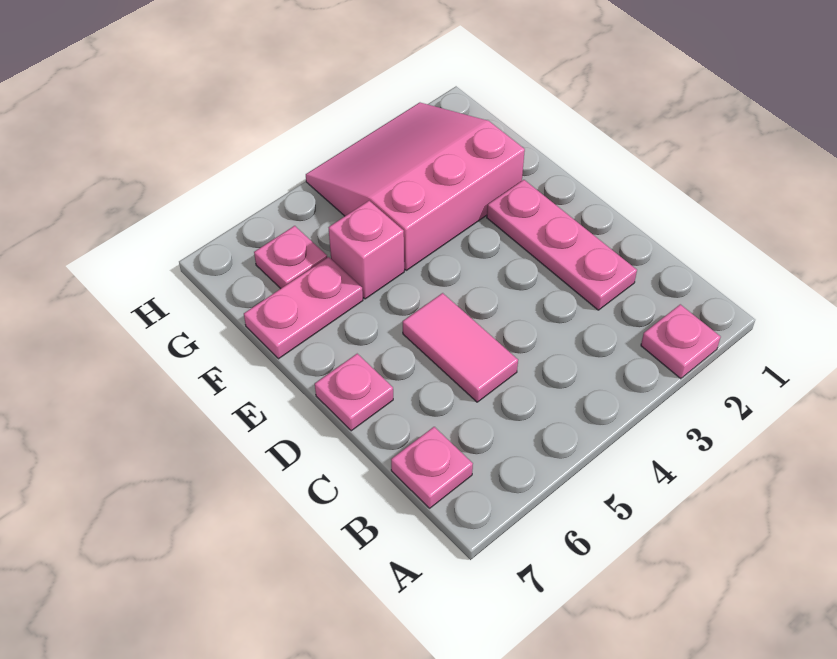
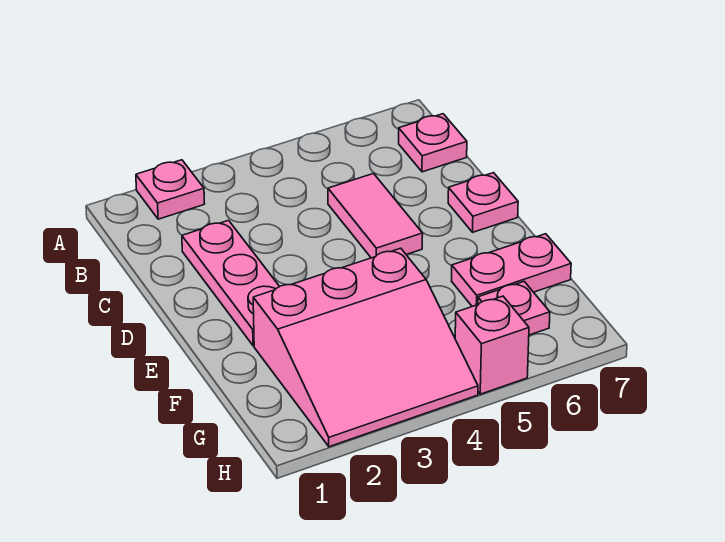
pink 1x1 brick [328,201,404,299] -> pink 1x1 brick moved to [455,296,529,394]

